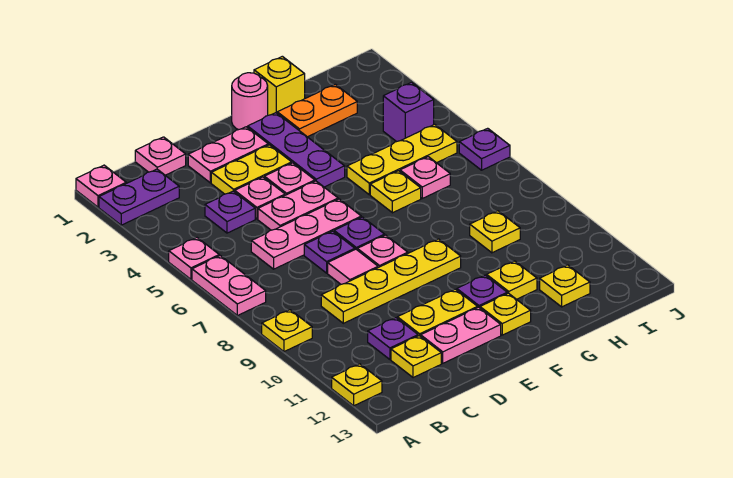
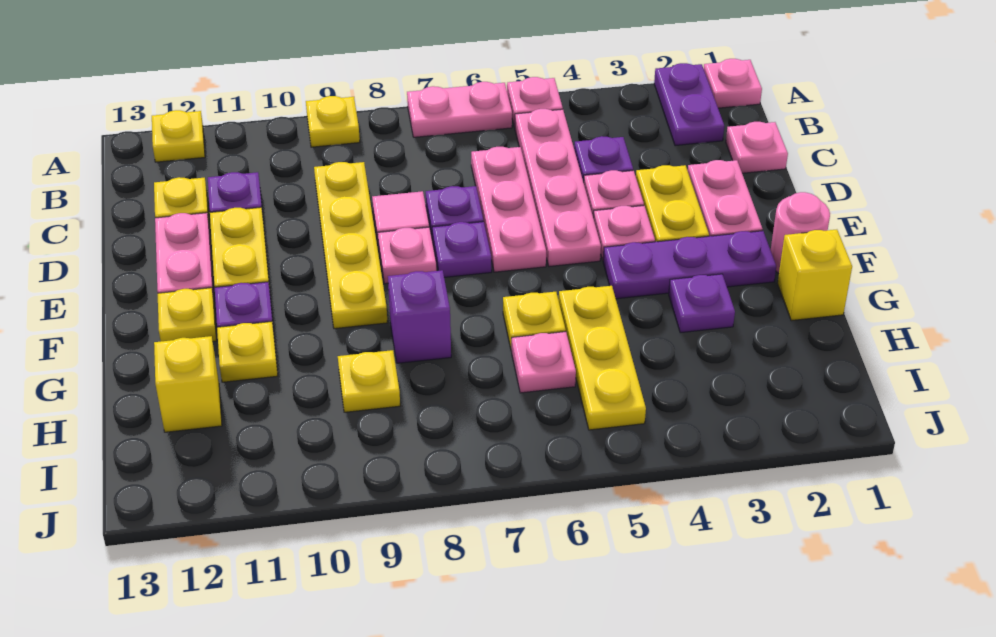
pink 1x2 plate [258,181,338,230] -> pink 1x4 plate [515,109,601,267]
orange 1x2 plate [277,84,357,137] -> none
yellow 1x1 plate [540,265,590,307] -> yellow 1x1 brick [154,336,222,432]
purple 1x1 brick [383,82,434,142] -> purple 1x1 brick moved to [388,270,451,363]
purple 1x1 plate [459,128,510,170] -> purple 1x1 plate moved to [669,274,735,333]

